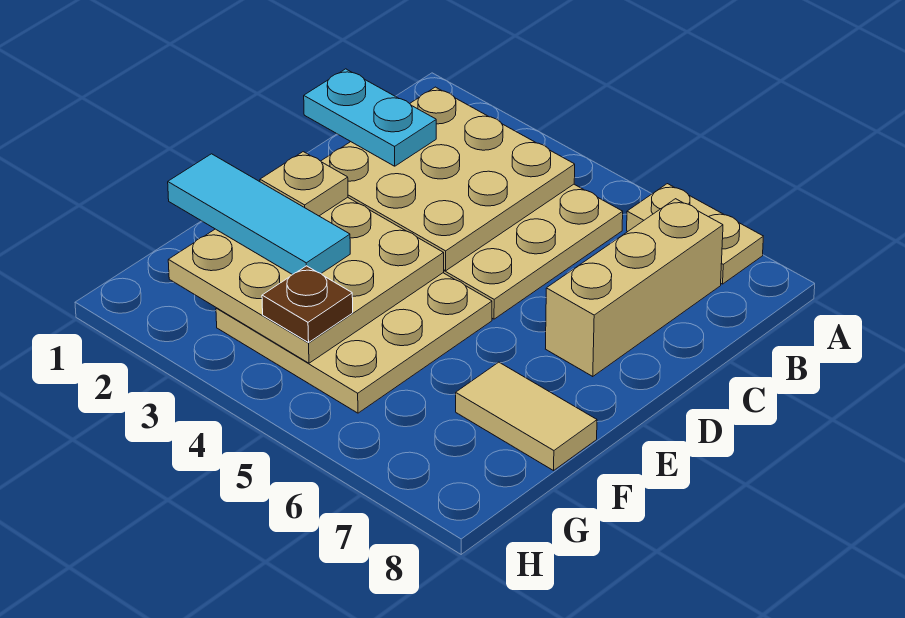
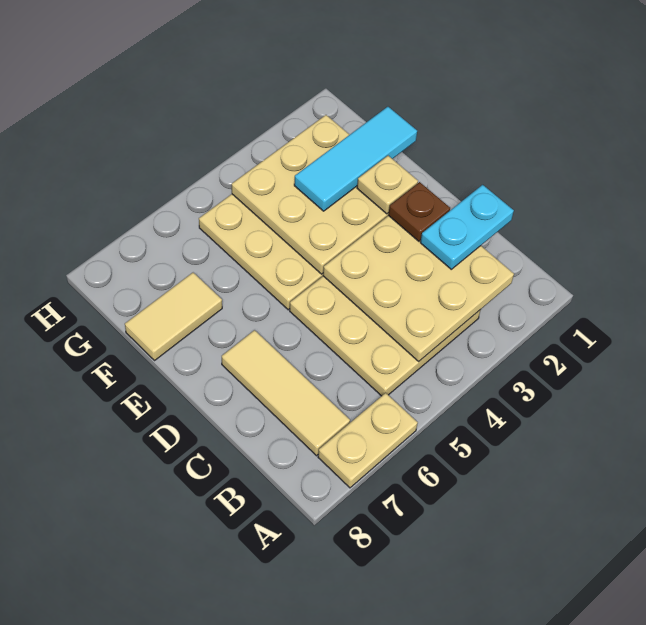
tan 1x3 brick [546,199,723,377] -> tan 1x3 tile [222,330,350,456]
brown 1x1 plate [262,266,353,343] -> brown 1x1 plate moved to [388,182,450,241]

